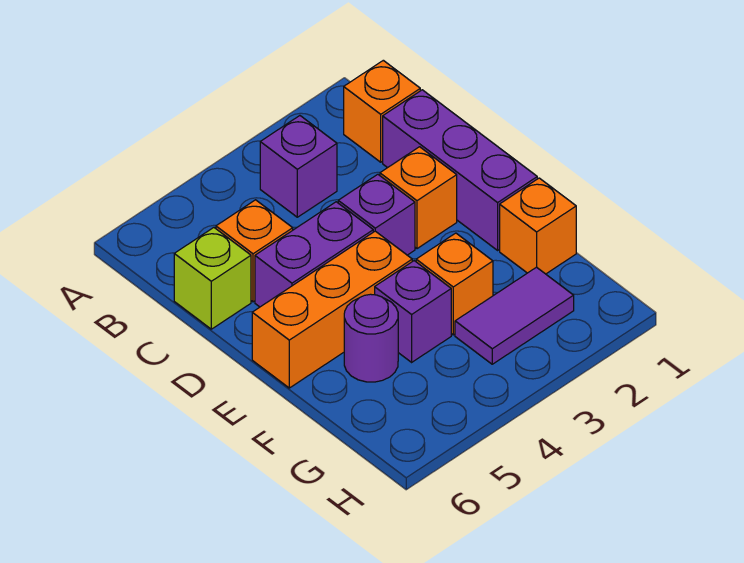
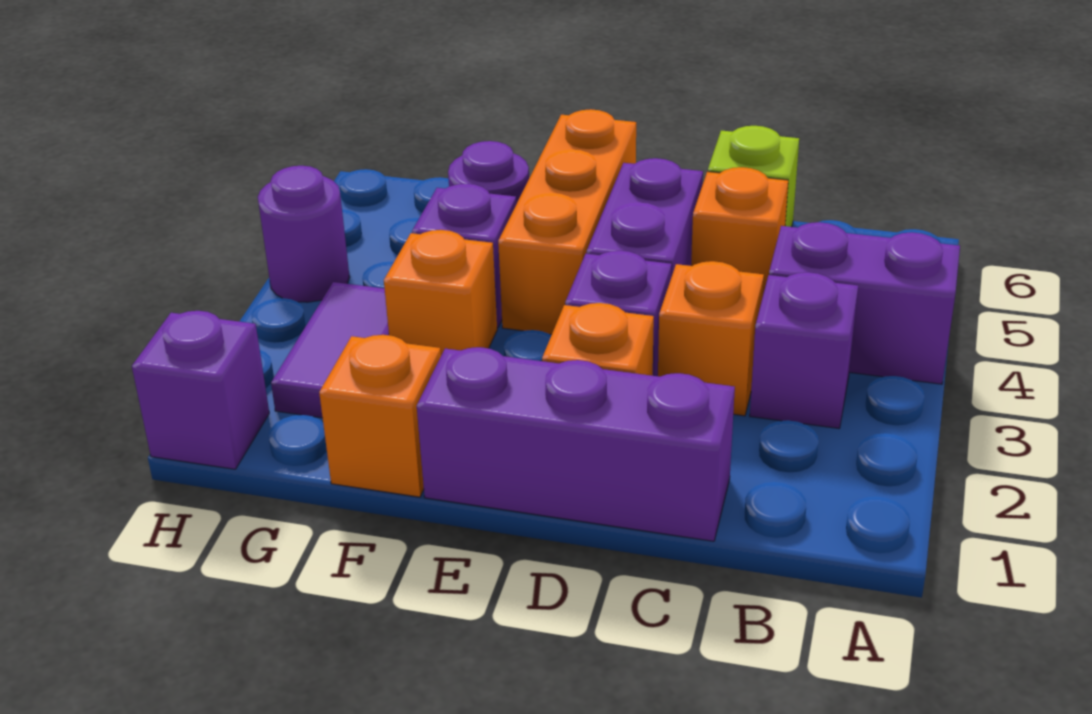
none -> purple 1x2 brick [769,222,960,384]
orange 1x1 brick [344,60,420,162] -> orange 1x1 brick moved to [658,261,764,416]
none -> purple 1x1 brick [132,311,269,469]
none -> purple 1x1 round brick [258,166,350,302]

